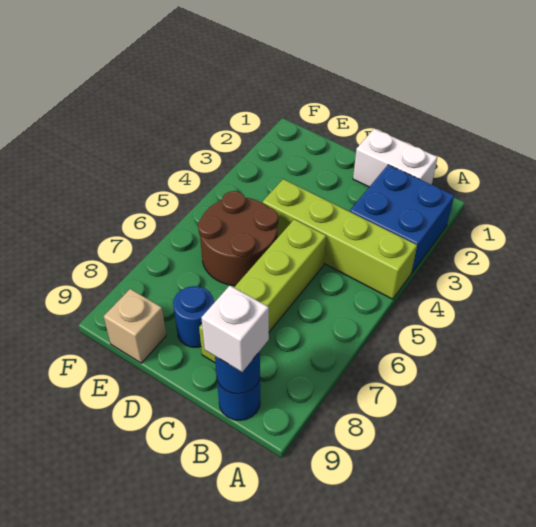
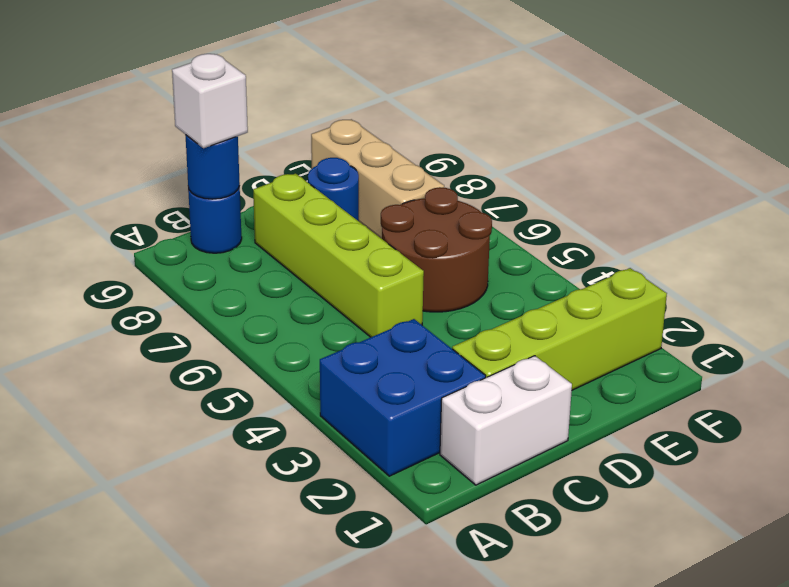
lime 1x4 brick [263,179,417,299] -> lime 1x4 brick moved to [452,268,667,390]
tan 1x1 brick [104,289,166,363] -> tan 1x3 brick [311,119,444,239]

